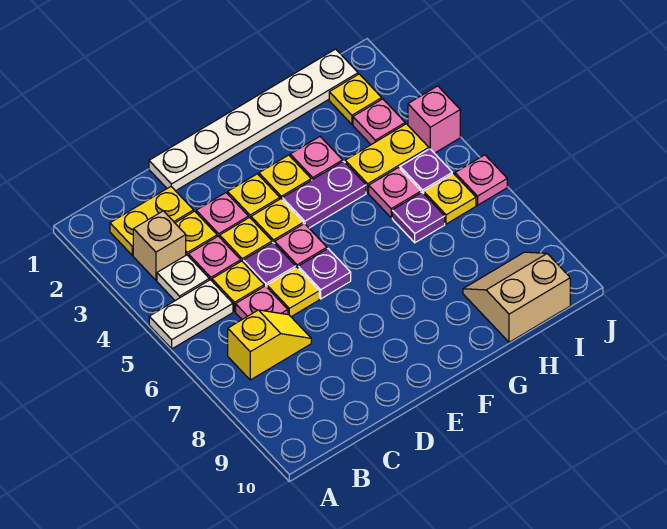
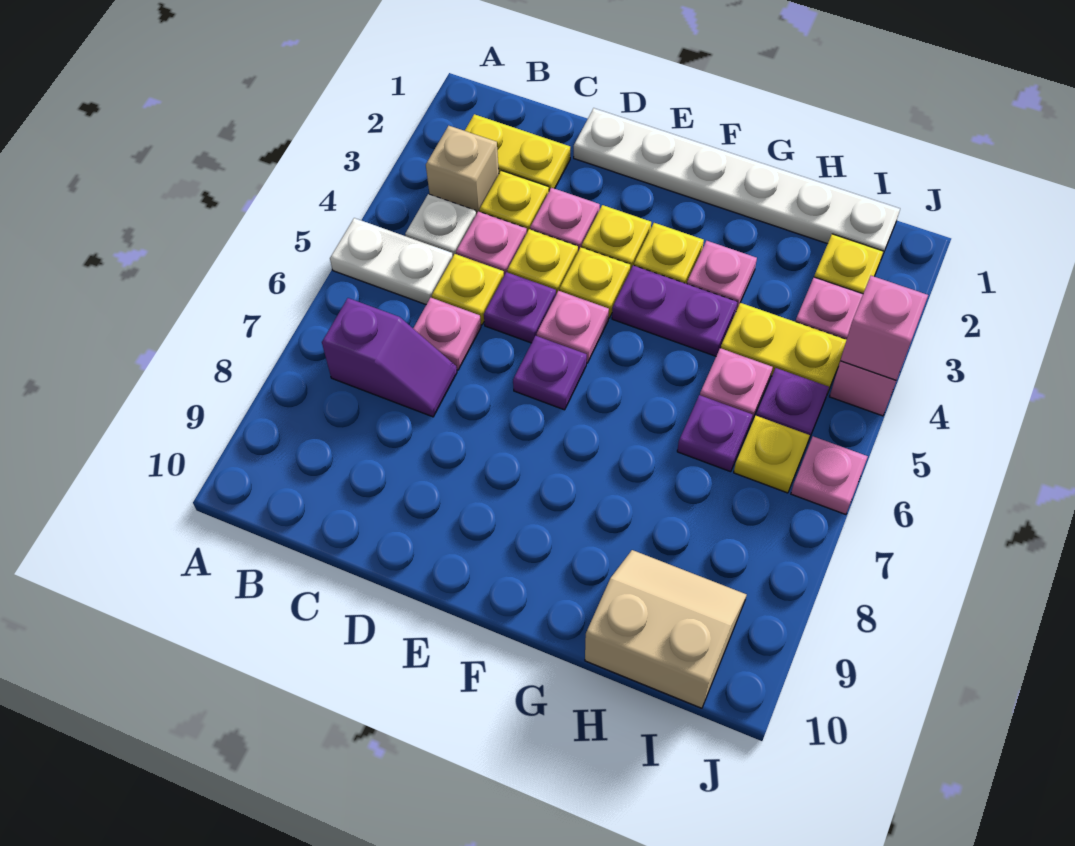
yellow 1x2 slope [228,310,311,380] -> purple 1x2 slope [322,298,457,417]
yellow 1x1 plate [267,267,319,317] -> none
none -> pink 1x1 brick [840,276,928,380]

